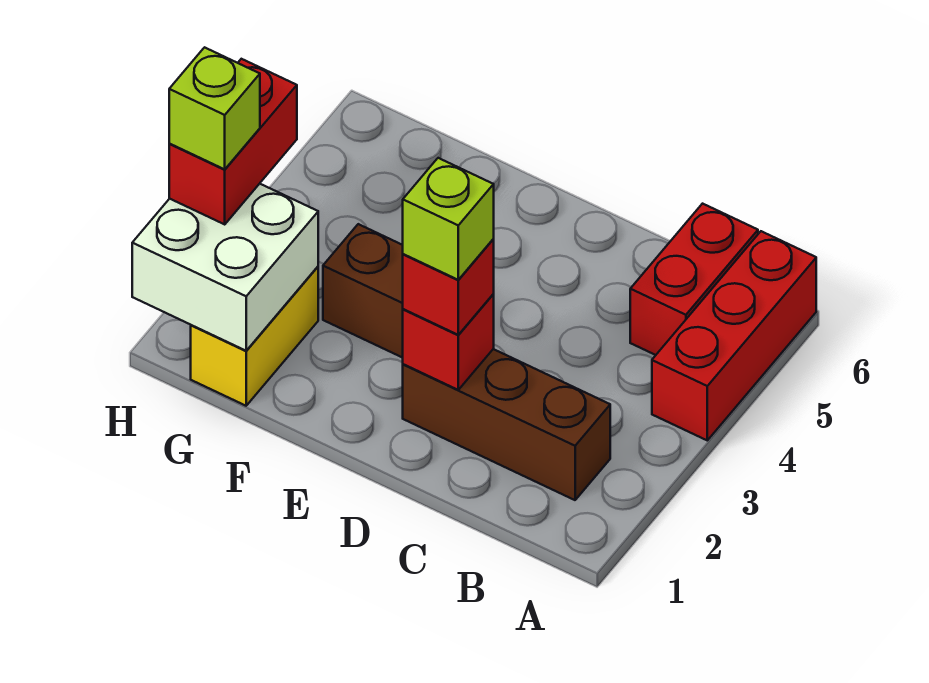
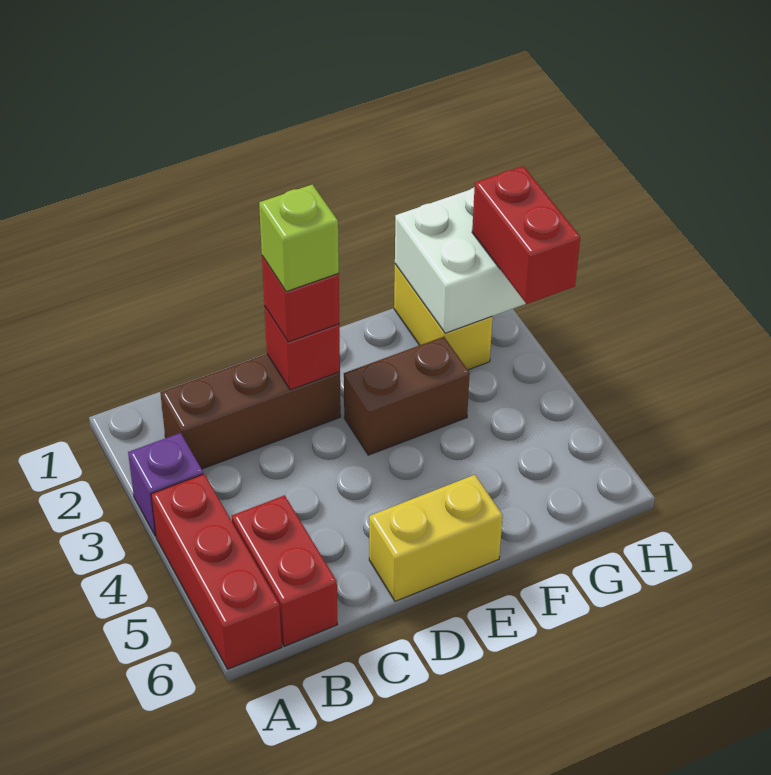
none -> purple 1x1 brick [128,433,203,536]
none -> yellow 1x2 brick [369,475,503,601]
lime 1x1 brick [169,47,260,169] -> none

